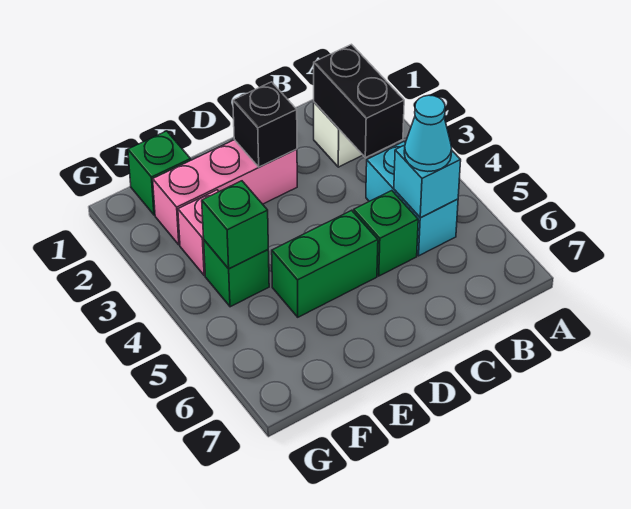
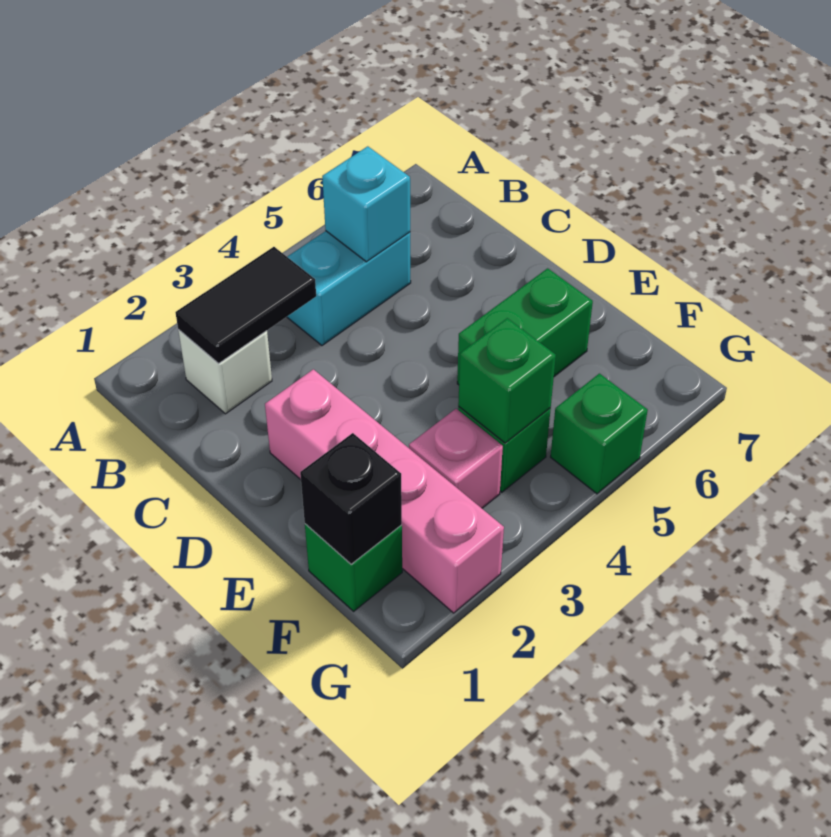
black 1x2 brick [314,44,404,158] -> black 1x2 tile [175,247,316,363]
cyan 1x1 cone [404,95,452,172] -> none
green 1x1 brick [354,191,418,276] -> green 1x1 brick moved to [551,374,648,494]
pink 1x3 brick [153,140,297,245] -> pink 1x4 brick [265,369,504,613]
black 1x1 brick [233,82,297,167] -> black 1x1 brick moved to [300,433,402,564]
green 1x2 brick [272,210,378,317] -> green 1x2 brick turned to [457,268,593,385]

